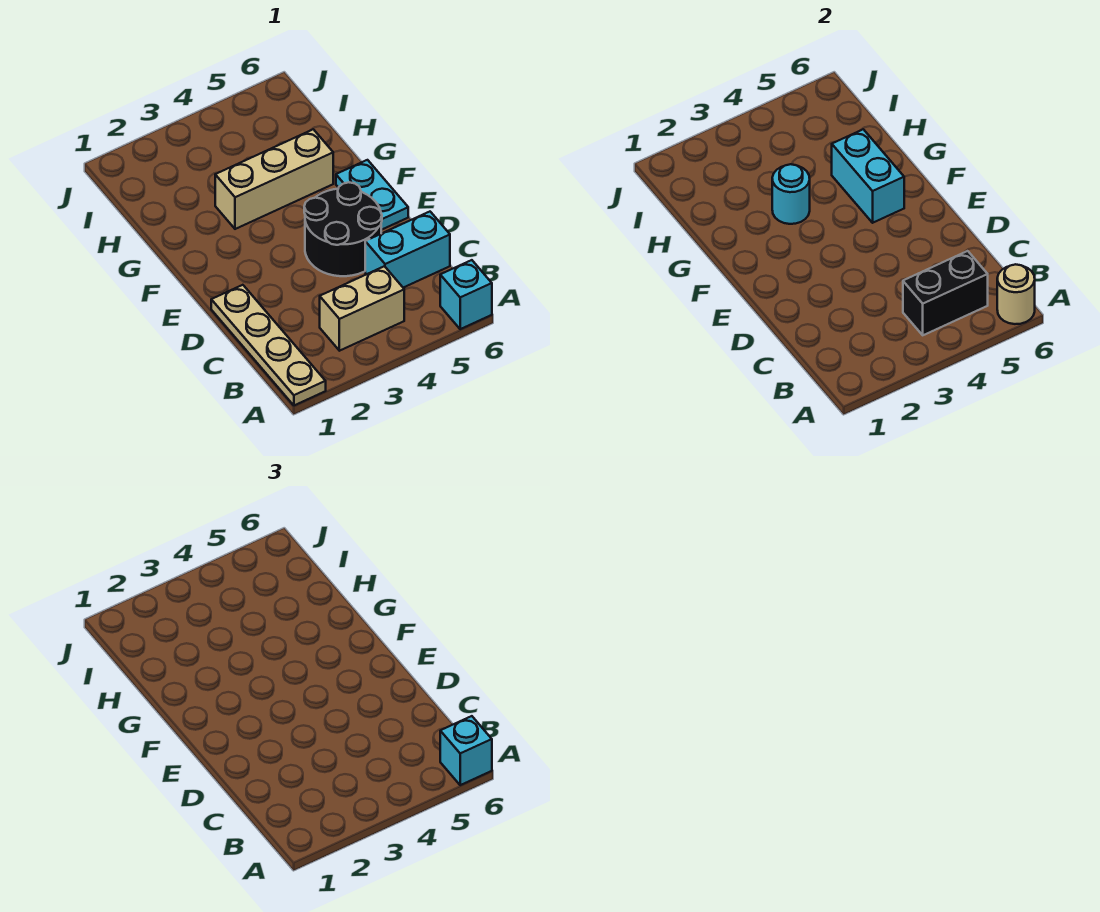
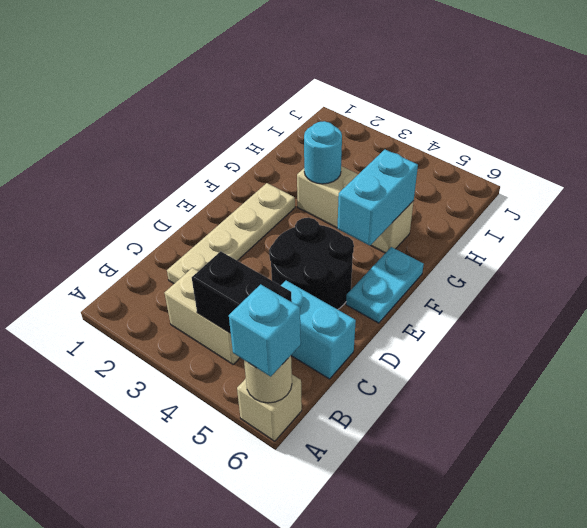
tan 1x4 plate [211,285,326,405] -> tan 1x4 plate moved to [167,183,295,284]
cyan 1x1 brick [440,260,492,329] -> tan 1x1 brick [237,375,302,441]

